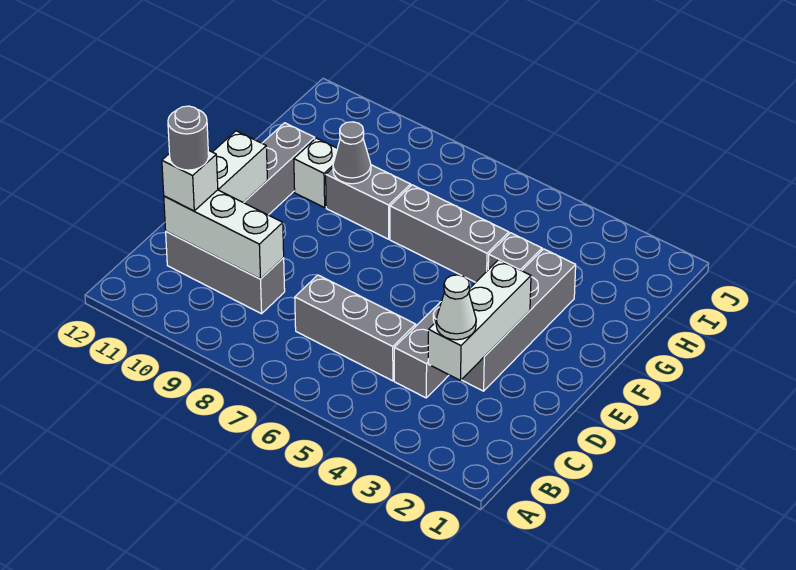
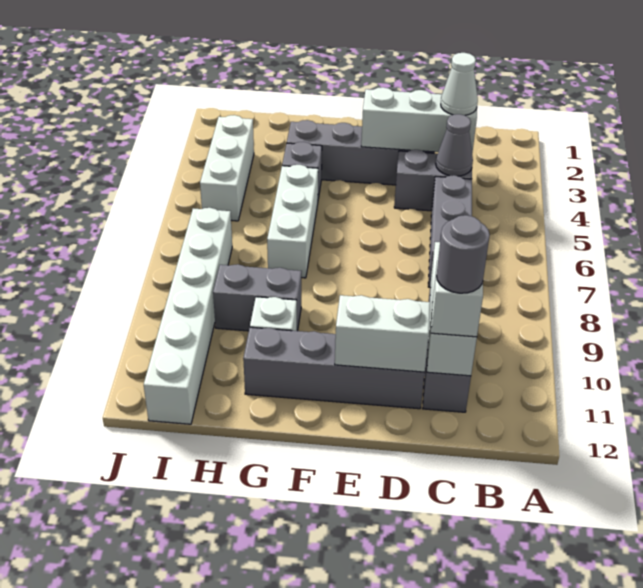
grey 1x3 brick [390,185,509,282] -> white 1x3 brick [267,165,318,278]
grey 1x2 brick [326,165,411,239] -> grey 1x2 brick turned to [213,264,302,331]
grey 1x1 cone [333,122,371,184] -> grey 1x1 cone moved to [436,114,473,176]
none -> white 1x3 brick [200,115,254,221]
none -> white 1x6 brick [144,208,232,424]

